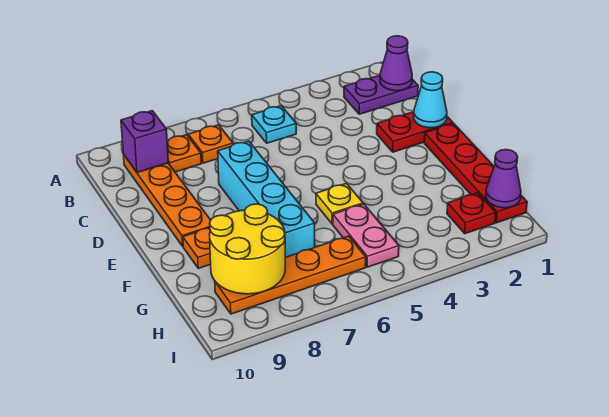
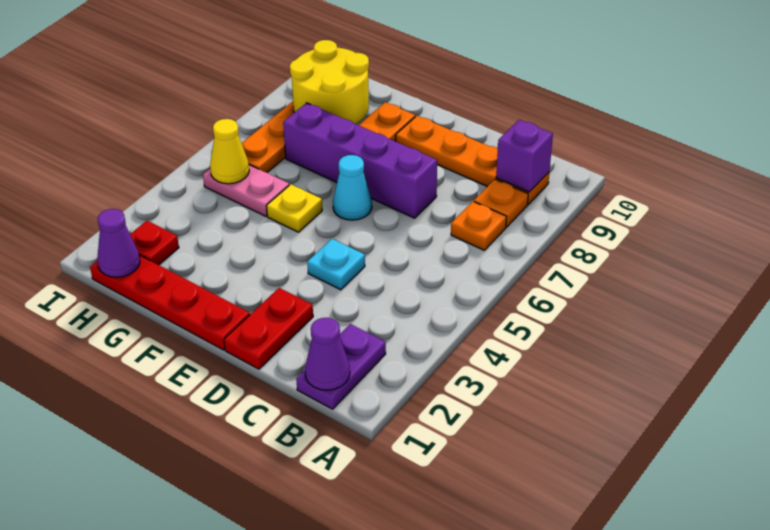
cyan 1x1 plate [252,106,296,143] -> cyan 1x1 plate moved to [307,239,365,290]
cyan 1x1 cone [414,72,447,128] -> cyan 1x1 cone moved to [333,155,372,220]
cyan 1x4 brick [218,141,315,257] -> purple 1x4 brick [283,103,437,218]
none -> yellow 1x1 cone [210,119,249,184]

